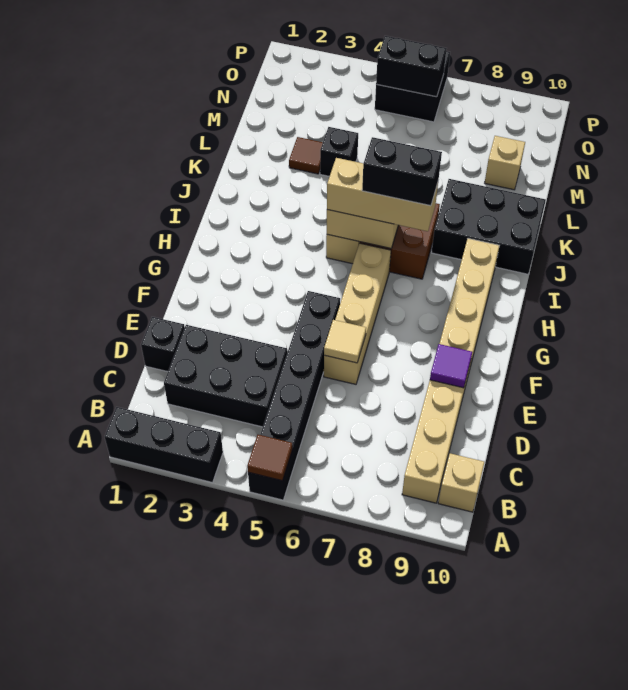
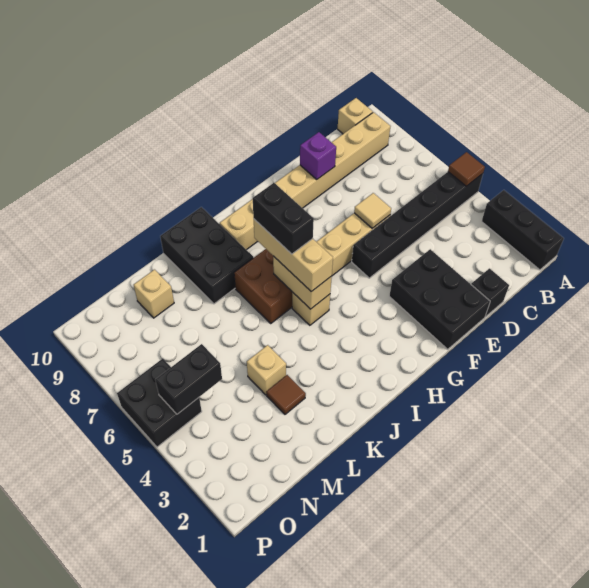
black 2x3 brick [164,325,287,427] -> black 2x3 brick moved to [389,249,490,349]
purple 1x1 tile [430,344,472,388] -> purple 1x1 brick [300,132,336,179]
black 1x1 brick [320,127,358,176] -> tan 1x1 brick [247,345,286,395]
black 1x2 brick [376,36,446,97] -> black 1x2 brick turned to [155,344,222,414]

